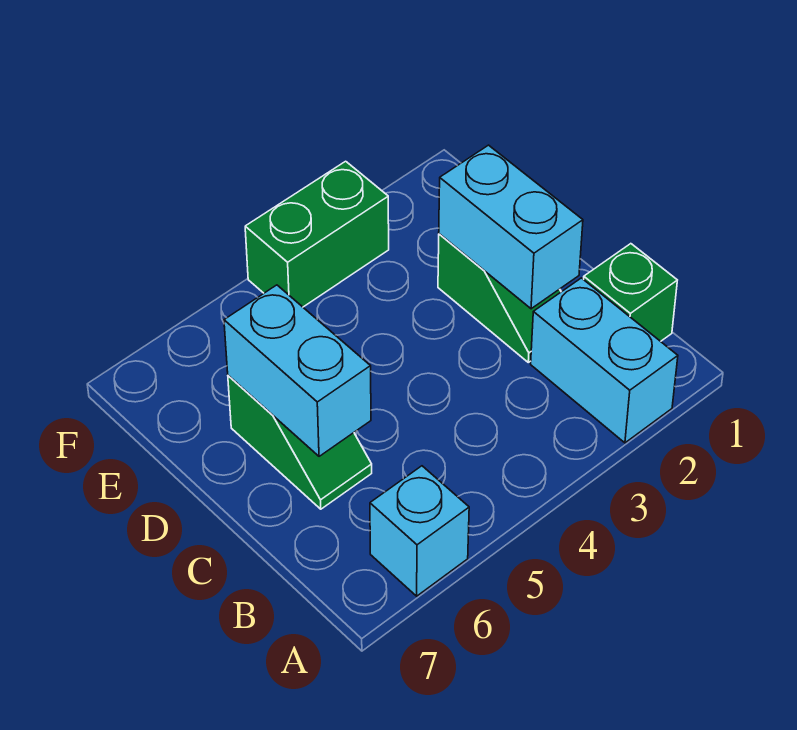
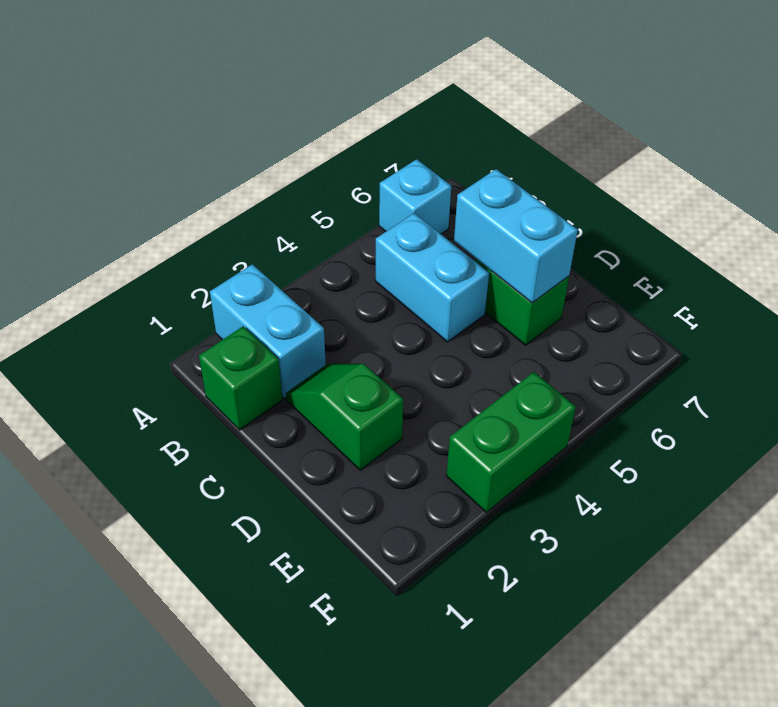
cyan 1x2 brick [439,145,583,309] -> cyan 1x2 brick moved to [376,213,489,342]

